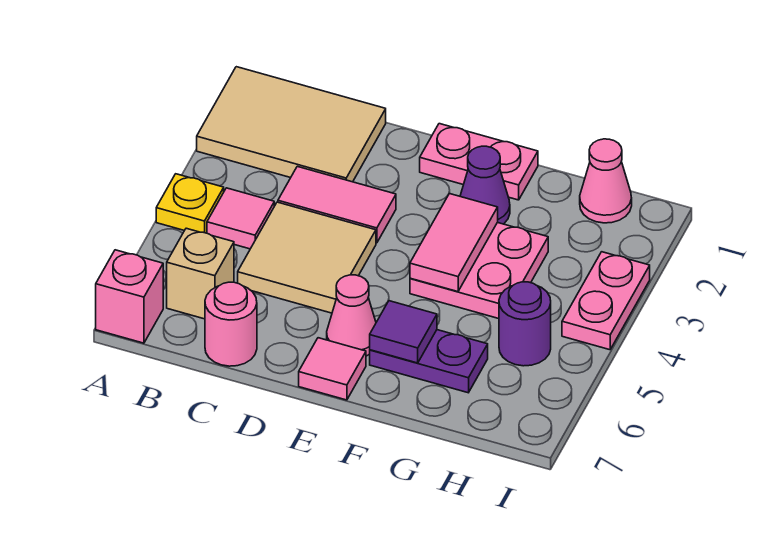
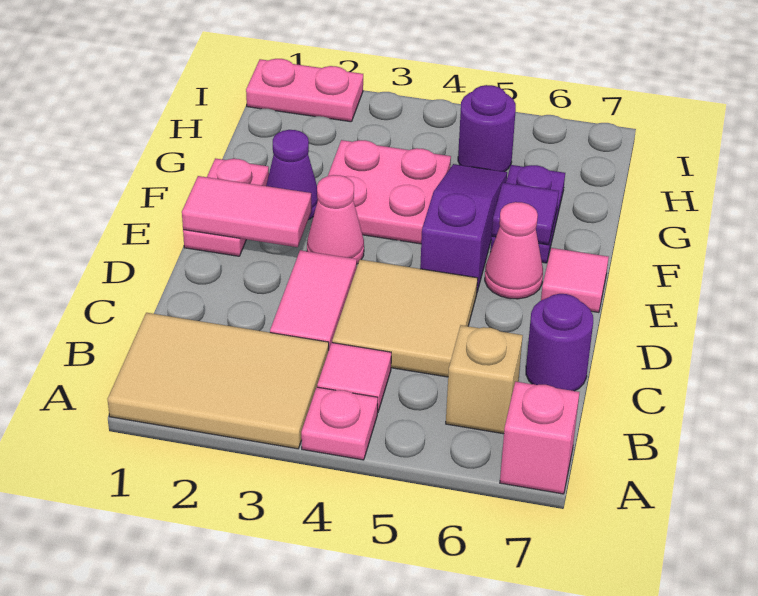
tan 2x3 tile [197,67,386,182] -> tan 2x3 tile turned to [108,313,329,449]
yellow 1x1 plate [156,174,224,233] -> pink 1x1 plate [301,387,378,460]
pink 1x1 round brick [205,282,257,366] -> purple 1x1 round brick [526,294,593,391]
none -> purple 1x3 slope [420,164,507,292]
pink 1x2 tile [410,194,498,292] -> pink 1x2 tile moved to [182,176,311,247]
pink 1x1 cone [580,139,632,223] -> pink 1x1 cone moved to [307,175,364,264]
pink 1x2 plate [562,252,650,350] -> pink 1x2 plate moved to [246,59,363,122]

